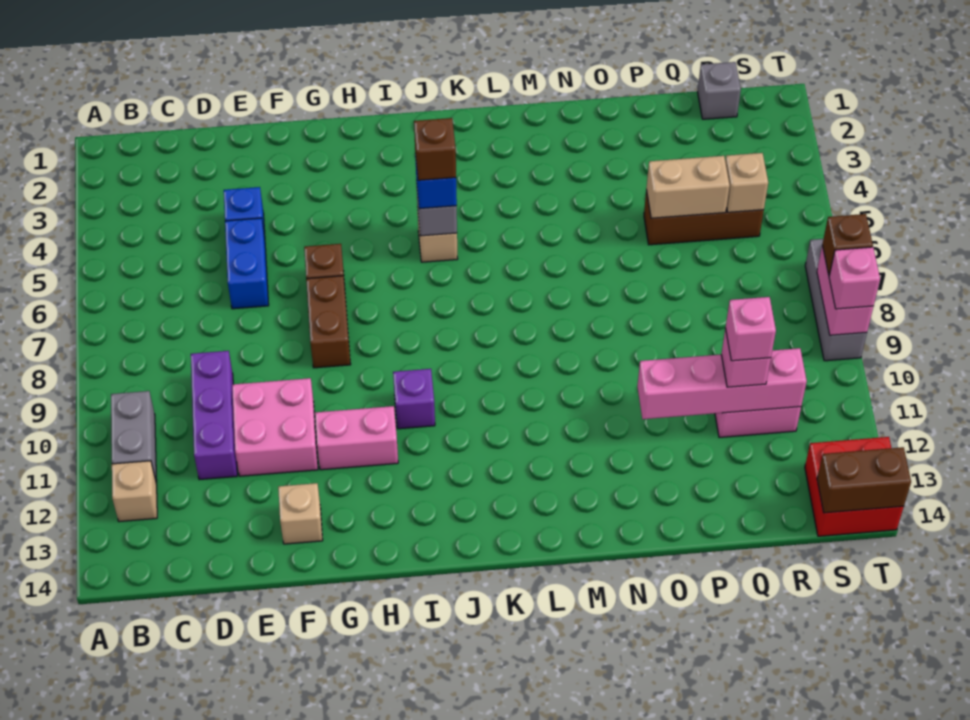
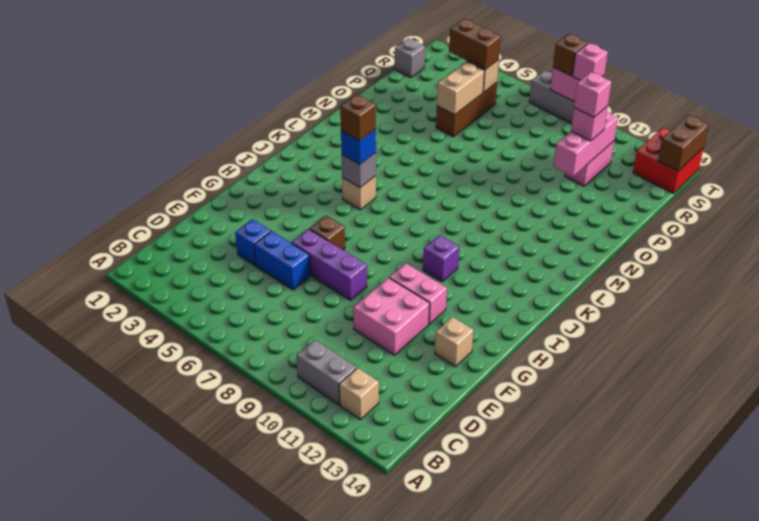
purple 1x3 brick [191,351,237,480] -> purple 1x3 brick moved to [291,229,367,300]
brown 1x2 brick [306,276,351,368] -> brown 1x2 brick moved to [449,19,501,70]
pink 1x2 brick [315,406,398,470] -> pink 1x2 brick turned to [389,263,447,324]
pink 1x4 brick [637,348,807,419] -> pink 1x3 brick [554,112,618,176]

